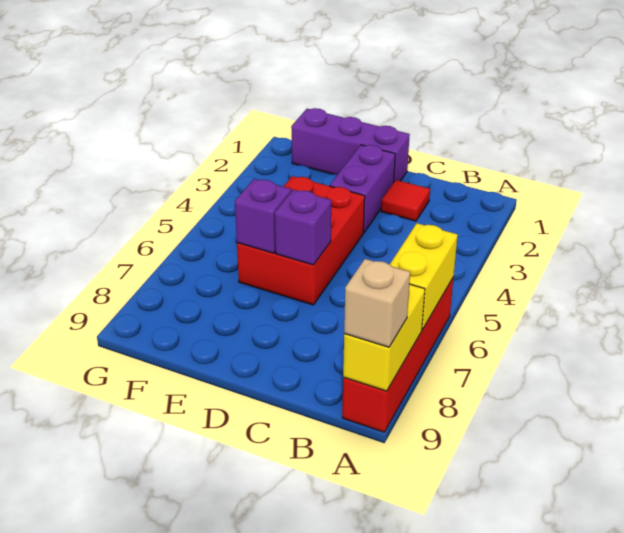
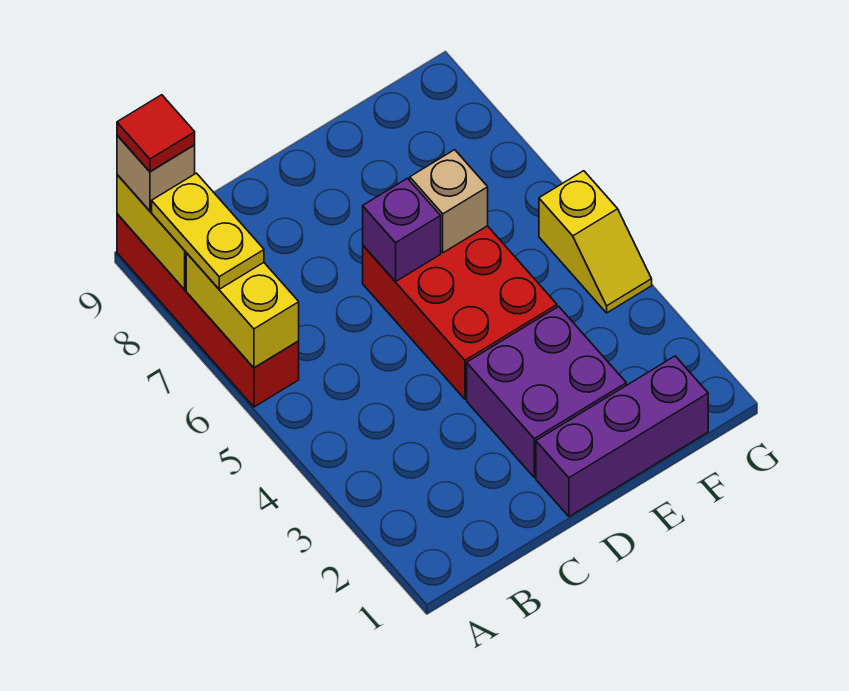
none -> yellow 1x2 plate [152,173,264,289]
red 1x1 tile [381,180,430,221] -> red 1x1 tile moved to [117,95,195,172]
purple 1x2 brick [330,145,395,233] -> purple 2x2 brick [467,306,626,477]
purple 1x1 brick [235,179,291,253] -> tan 1x1 brick [410,150,488,253]
none -> yellow 1x2 slope [539,171,652,313]

